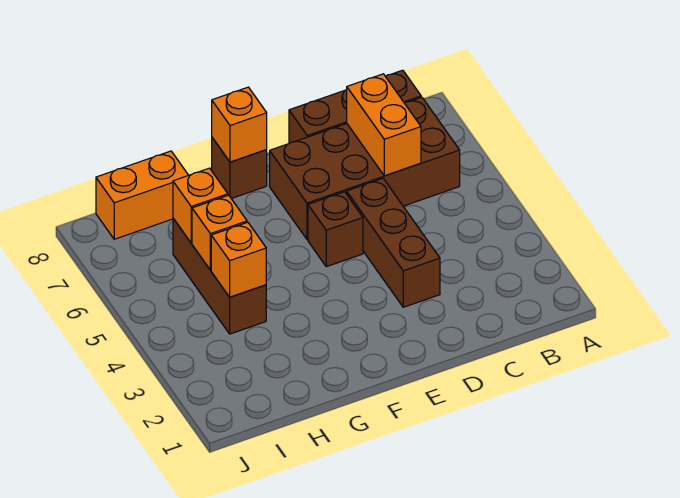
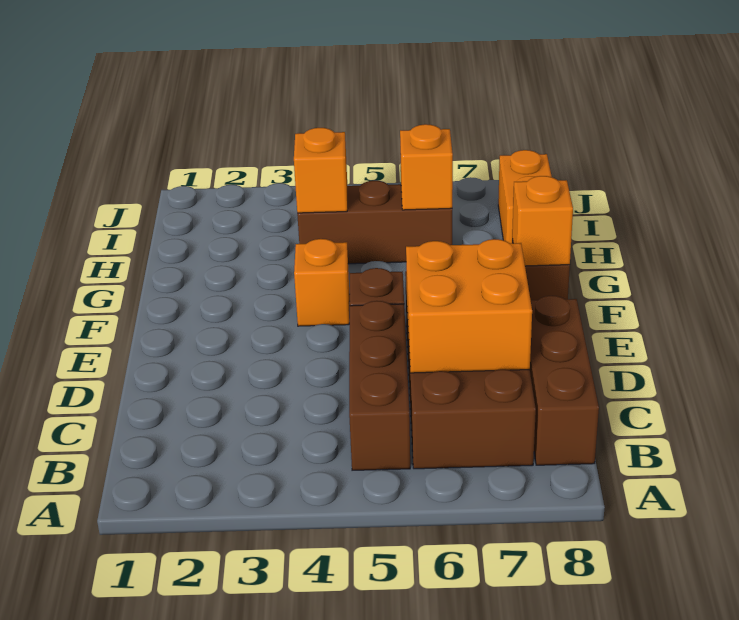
orange 1x2 brick [347,74,421,176] -> orange 2x2 brick [406,239,532,373]
brown 1x3 brick [347,179,440,307] -> brown 1x3 brick turned to [349,301,410,470]
orange 1x1 brick [192,195,247,270] -> orange 1x1 brick moved to [294,239,350,326]

